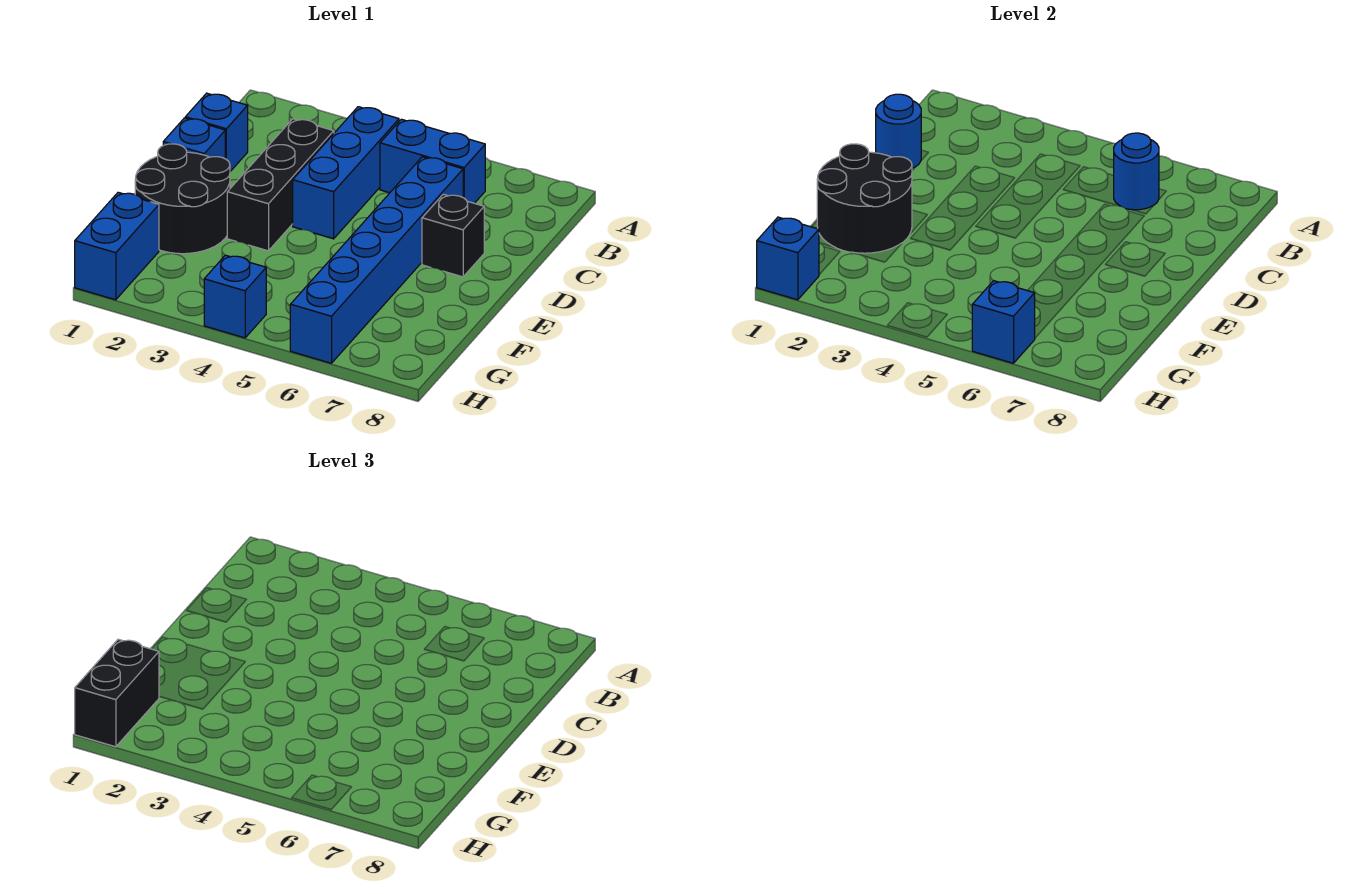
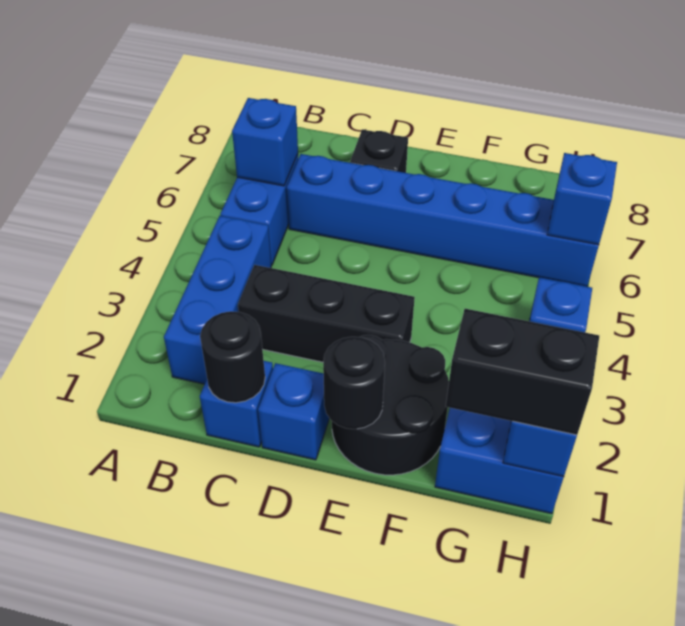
blue 1x3 brick [293,107,399,239] -> blue 1x3 brick turned to [164,216,271,384]
blue 1x1 round brick [1114,133,1159,210] -> blue 1x1 brick [232,98,298,186]
blue 1x1 round brick [876,94,921,168] -> black 1x1 round brick [200,311,265,403]
black 2x2 round brick [817,144,912,253] -> black 1x1 round brick [323,337,385,429]

